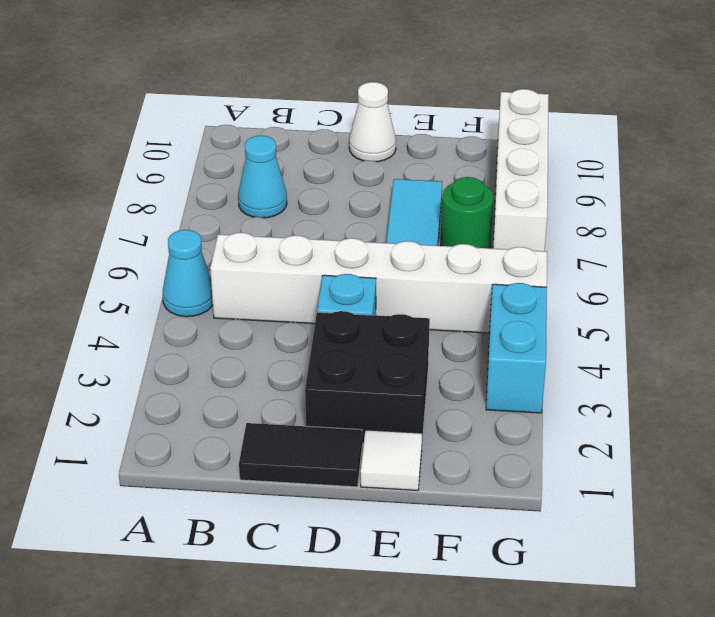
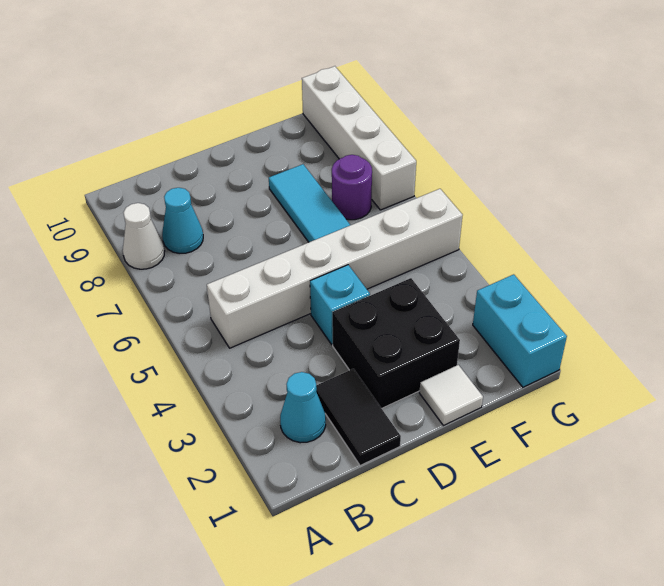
cyan 1x1 cone [163,230,213,317] -> cyan 1x1 cone moved to [280,372,326,443]
black 1x2 tile [239,423,362,487] -> black 1x2 tile turned to [316,369,401,466]
white 1x1 cone [349,82,396,162] -> white 1x1 cone moved to [123,203,165,269]
green 1x1 round brick [441,177,494,248] -> purple 1x1 round brick [332,155,372,220]
cyan 1x2 brick [486,283,547,413] -> cyan 1x2 brick moved to [473,274,567,387]

